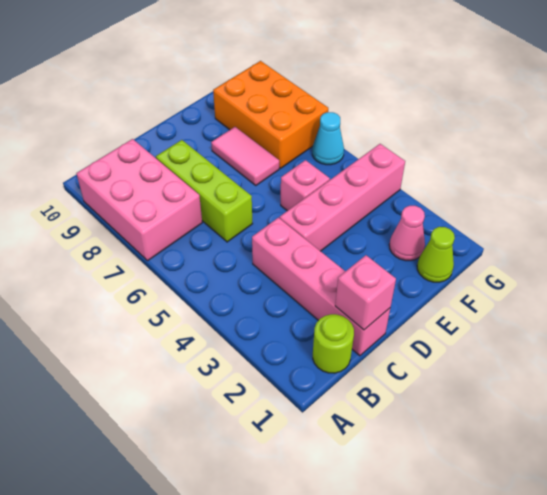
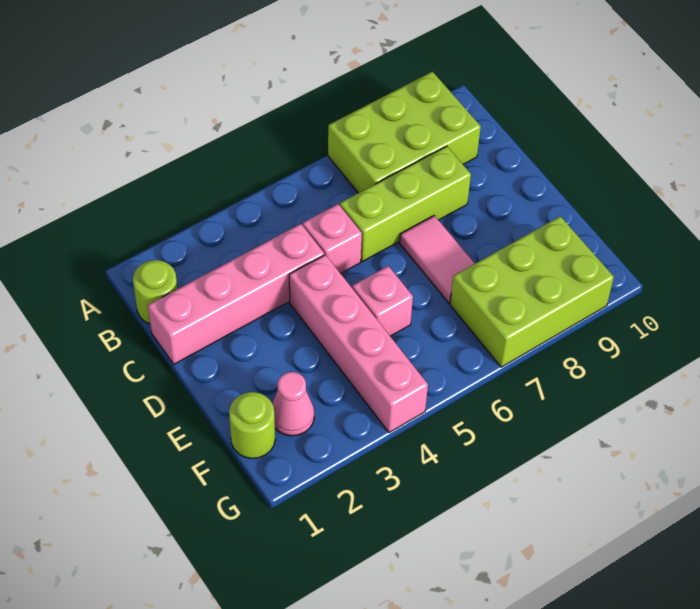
pink 2x3 brick [76,139,202,261] -> lime 2x3 brick [328,72,481,193]
pink 1x1 brick [335,255,396,330] -> pink 1x1 brick moved to [303,204,362,273]
pink 1x2 tile [211,127,279,185] -> pink 1x2 tile turned to [400,215,475,303]
lime 1x1 cone [417,227,455,282] -> lime 1x1 round brick [229,392,275,458]
orange 2x3 brick [213,61,328,168] -> lime 2x3 brick [450,216,614,367]
cyan 1x1 cone [312,112,344,165] -> none

